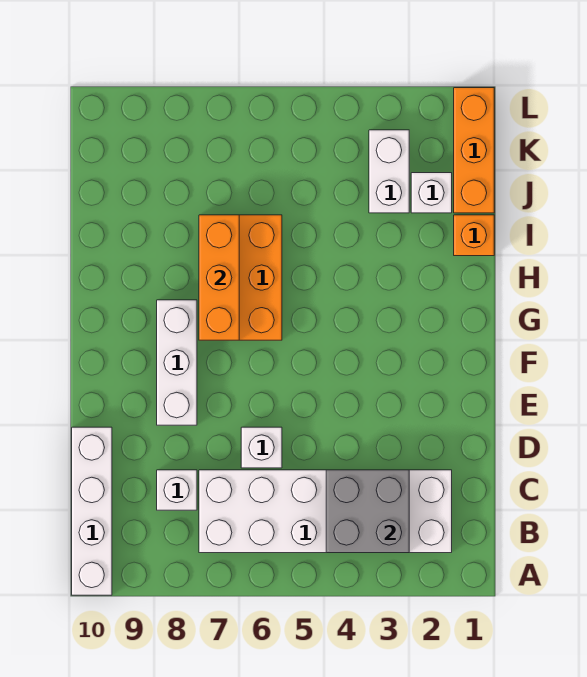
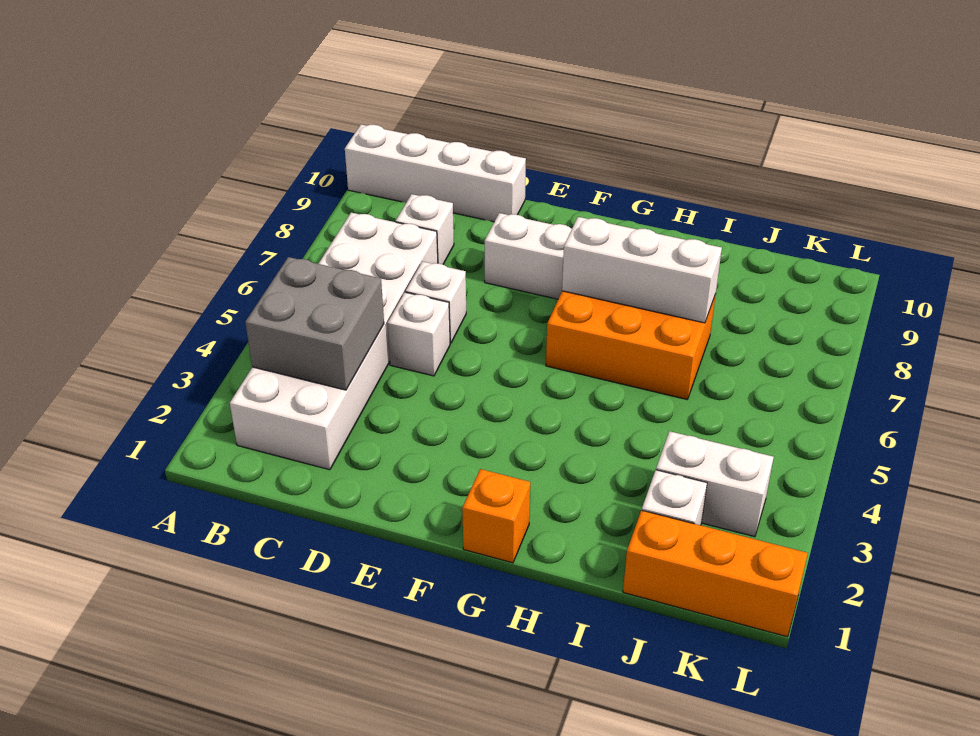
none -> white 1x1 brick [387,292,450,376]
orange 1x3 brick [199,215,239,340] -> white 1x3 brick [562,217,722,323]
orange 1x1 brick [454,215,494,256] -> orange 1x1 brick moved to [462,469,530,563]

